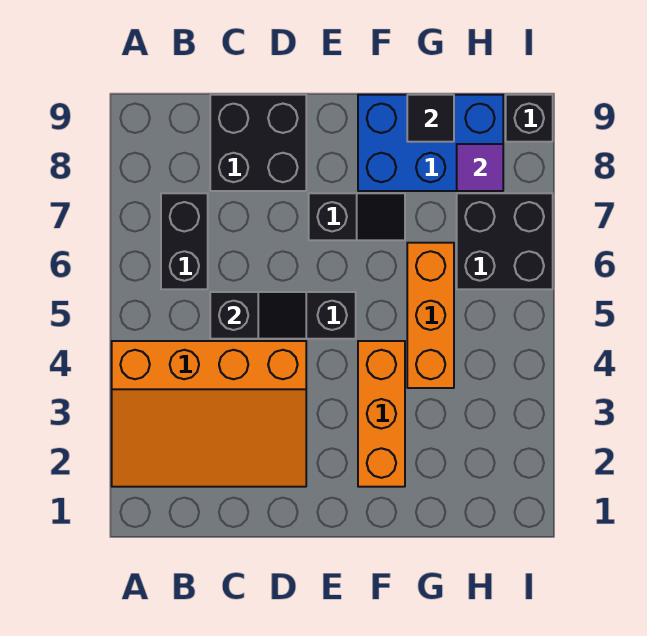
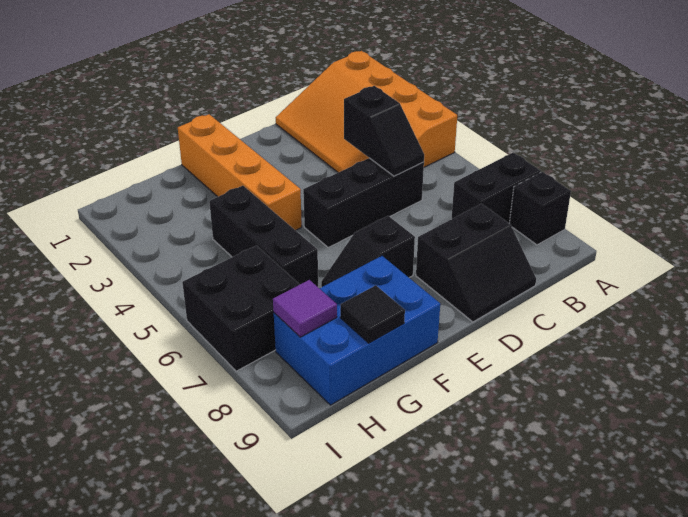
orange 3x4 slope [112,341,306,487] -> orange 3x4 slope turned to [276,51,457,173]
black 1x2 brick [161,193,208,289] -> black 1x2 brick turned to [451,152,541,223]
black 1x2 slope [210,292,306,339] -> black 1x2 slope turned to [344,86,424,176]
black 2x2 brick [210,95,306,191] -> black 2x2 slope [416,204,536,322]
orange 1x3 brick [358,341,405,487] -> orange 1x4 brick [178,114,302,230]
orange 1x3 brick [407,243,454,388] -> black 1x3 brick [209,186,318,287]
black 1x1 brick [506,95,553,142] -> black 1x1 brick moved to [509,172,571,245]

